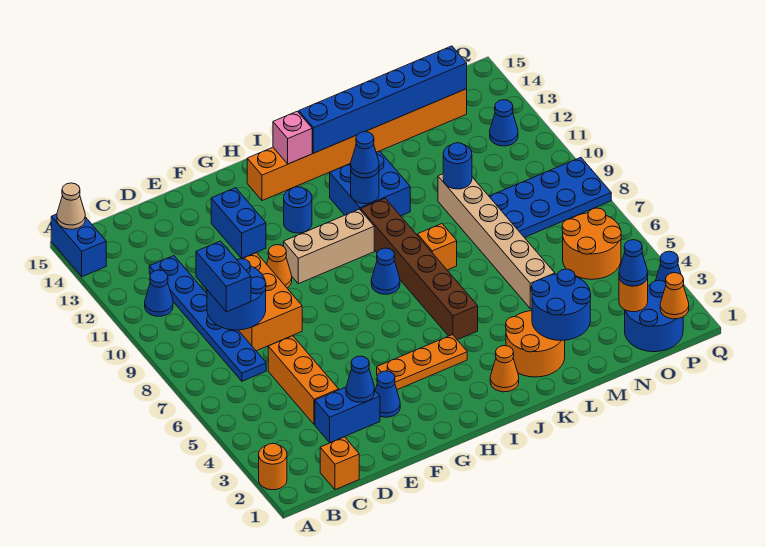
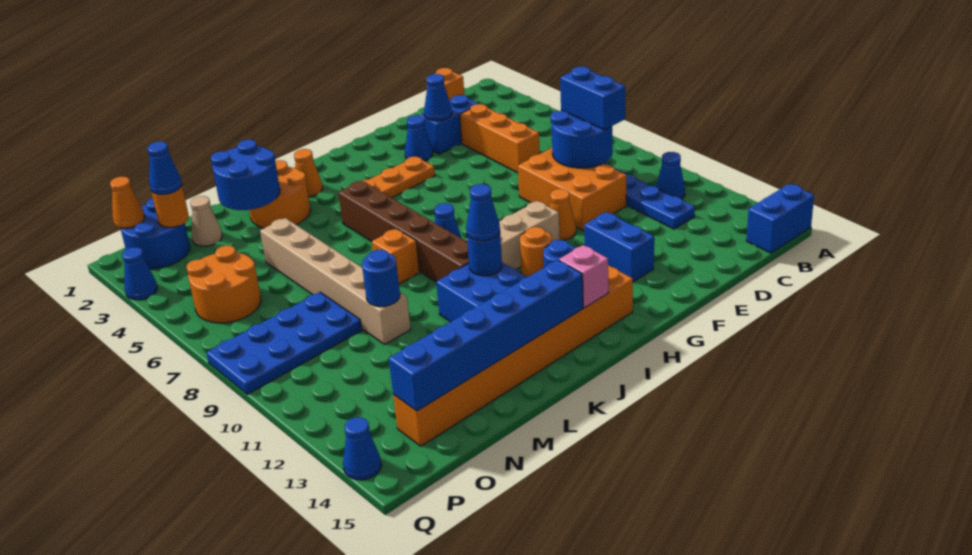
orange 1x1 round brick [259,443,287,490] -> orange 1x1 round brick moved to [520,227,552,277]
blue 1x2 brick [51,214,106,277] -> blue 1x2 brick turned to [746,184,814,253]
tan 1x1 cone [57,183,85,229] -> tan 1x1 cone moved to [190,196,222,246]
blue 1x1 cone [490,100,518,146] -> blue 1x1 cone moved to [343,417,381,480]

